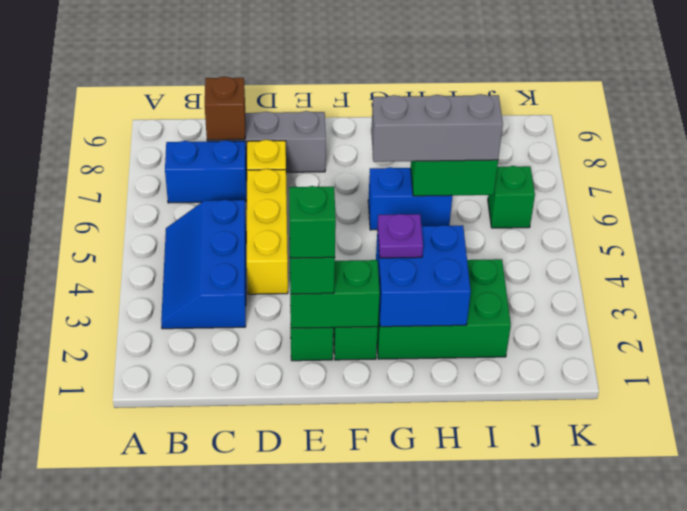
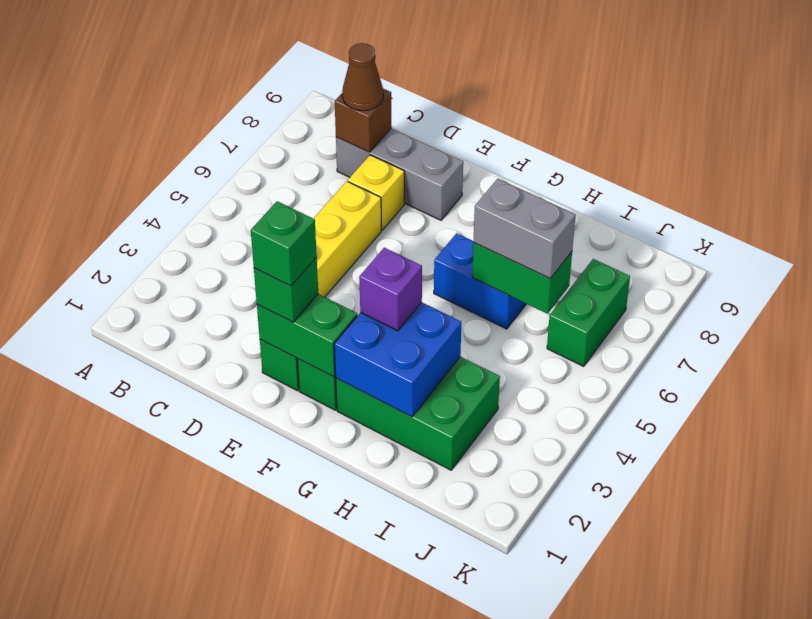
blue 2x3 slope [161,200,246,329] -> none
blue 1x2 brick [165,140,247,203] -> none
none -> brown 1x1 cone [342,43,383,111]
purple 1x1 plate [378,214,423,258] -> purple 1x1 brick [359,248,422,331]
grey 1x3 brick [371,94,503,162] -> grey 1x2 brick [474,179,575,278]
green 1x1 brick [488,166,535,228] -> green 1x2 brick [547,259,630,366]

